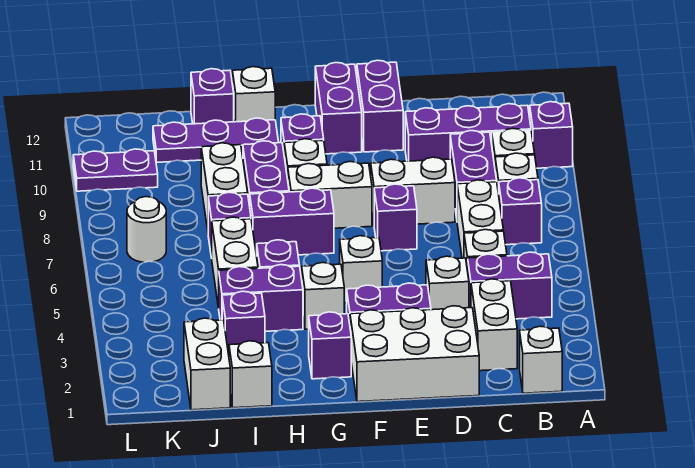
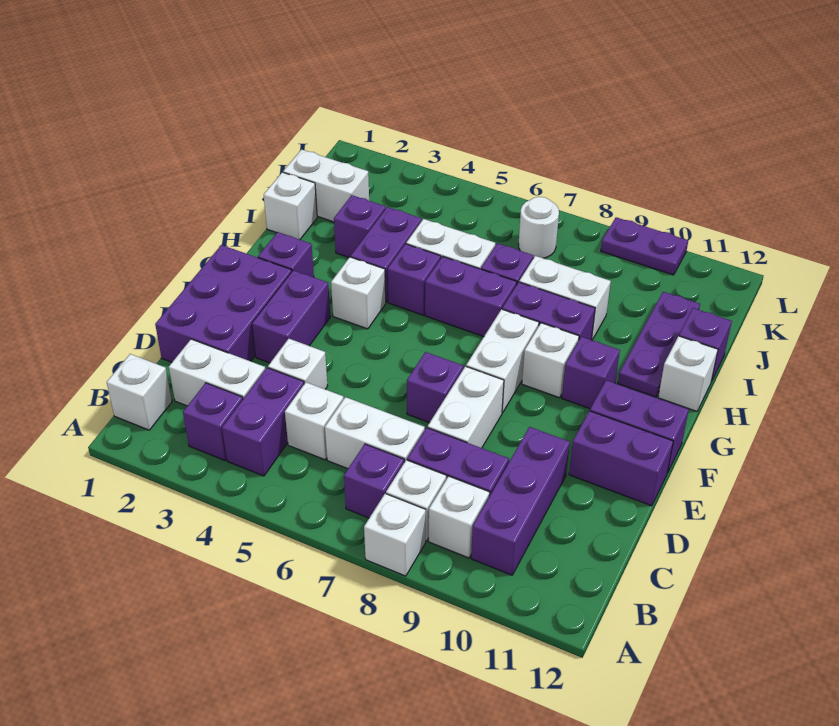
purple 1x1 brick [530,102,573,168] -> purple 1x1 brick moved to [183,383,243,460]
white 2x3 brick [350,306,479,402] -> purple 2x3 brick [155,245,292,362]
white 1x1 brick [340,236,382,303] -> white 1x1 brick moved to [364,494,426,576]
purple 1x2 brick [250,188,334,256] -> purple 1x2 brick turned to [425,256,517,337]
purple 1x2 plate [73,149,158,191] -> purple 1x2 plate turned to [601,217,688,275]

